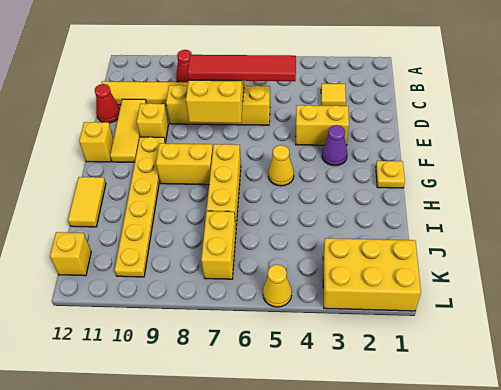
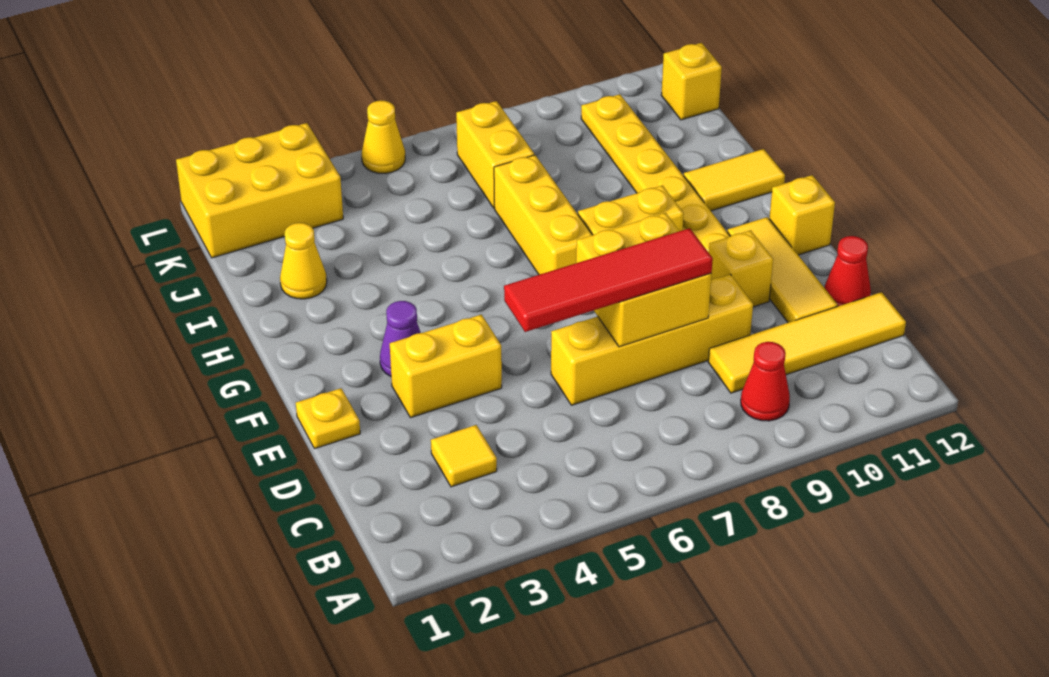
yellow 1x1 plate [376,161,405,188] -> yellow 1x1 plate moved to [296,388,360,449]
yellow 1x1 cone [268,145,294,186] -> yellow 1x1 cone moved to [280,223,327,299]
yellow 1x2 tile [68,177,106,227] -> yellow 1x2 tile turned to [684,149,785,211]

